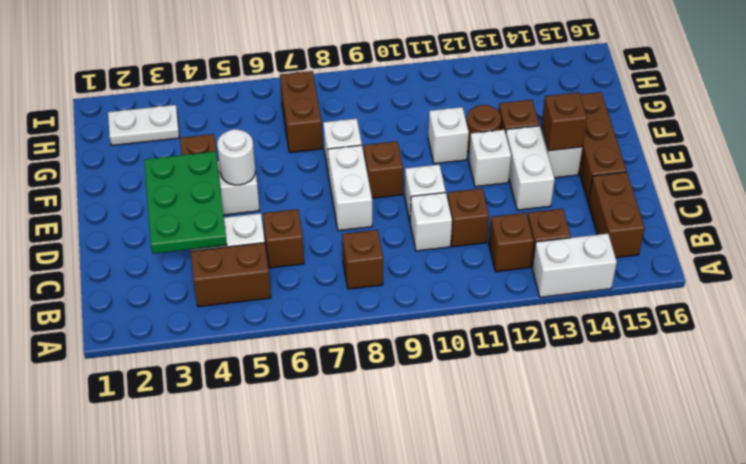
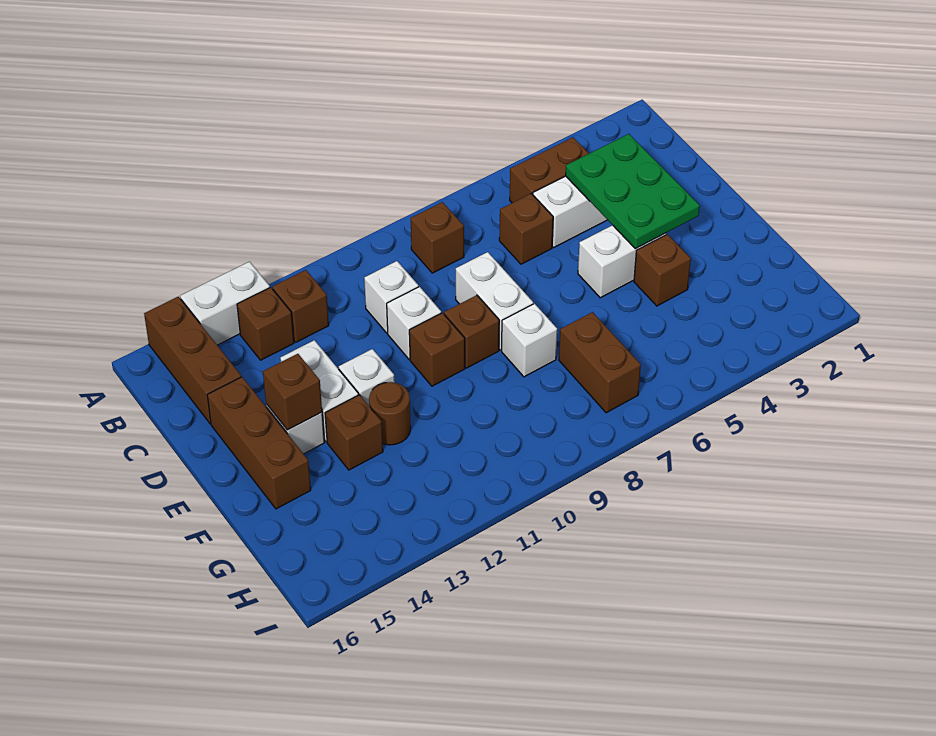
brown 1x2 brick [588,172,645,258] -> brown 1x3 brick [144,297,241,424]
brown 1x1 brick [447,188,489,247] -> brown 1x1 brick moved to [409,313,465,386]
white 1x1 round brick [217,129,255,185] -> none
white 1x1 brick [428,107,469,164] -> none
white 1x2 plate [108,105,179,146] -> none

